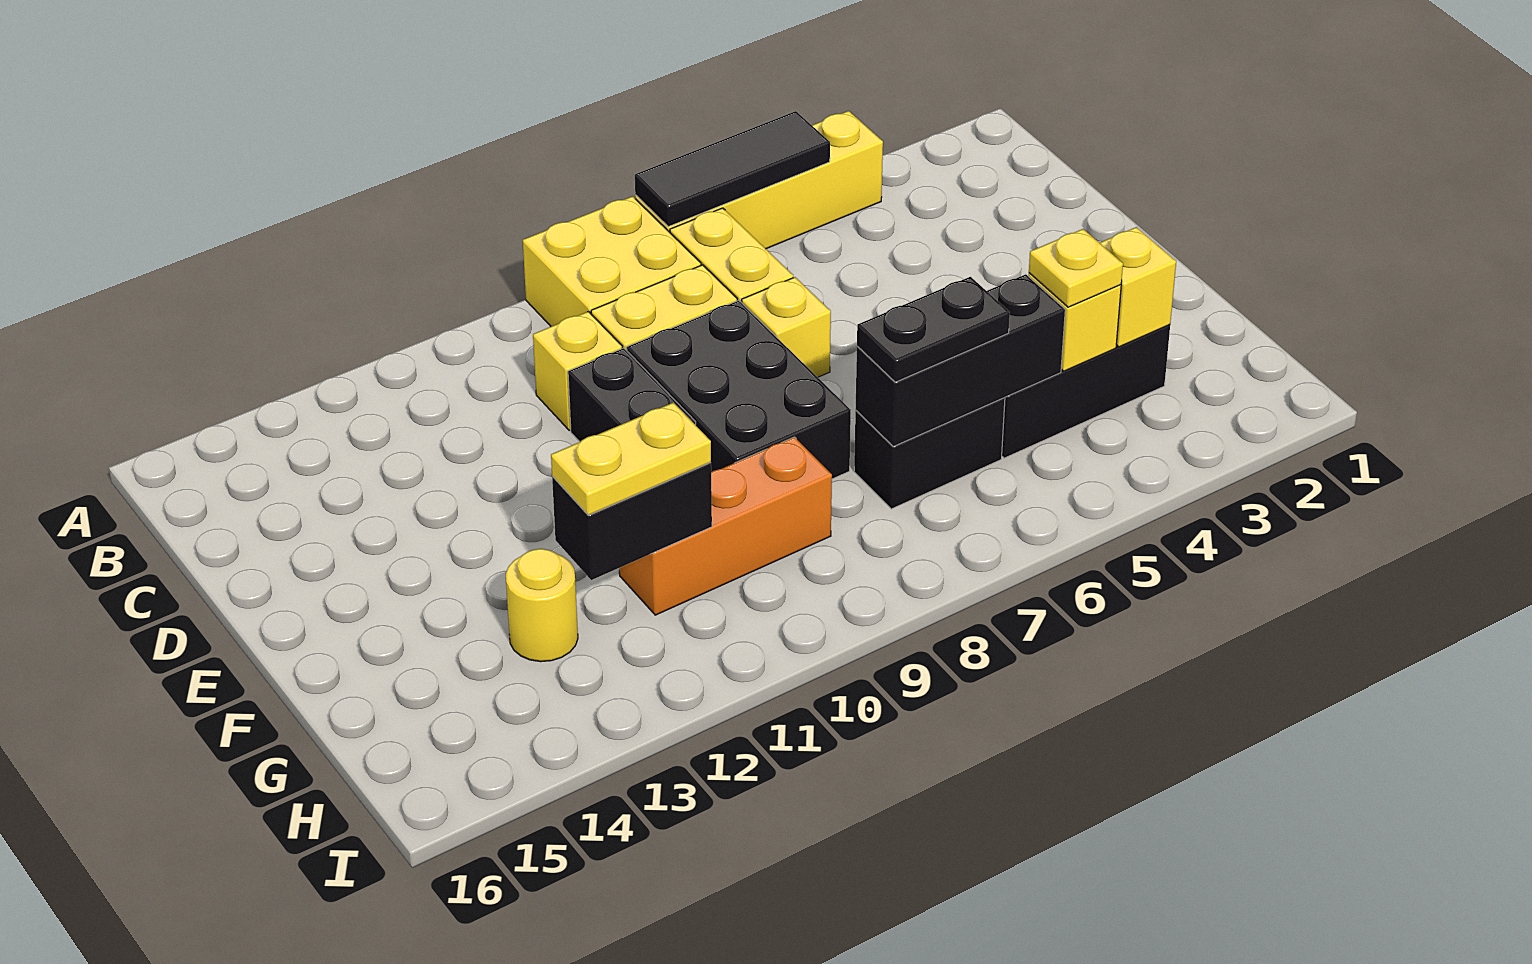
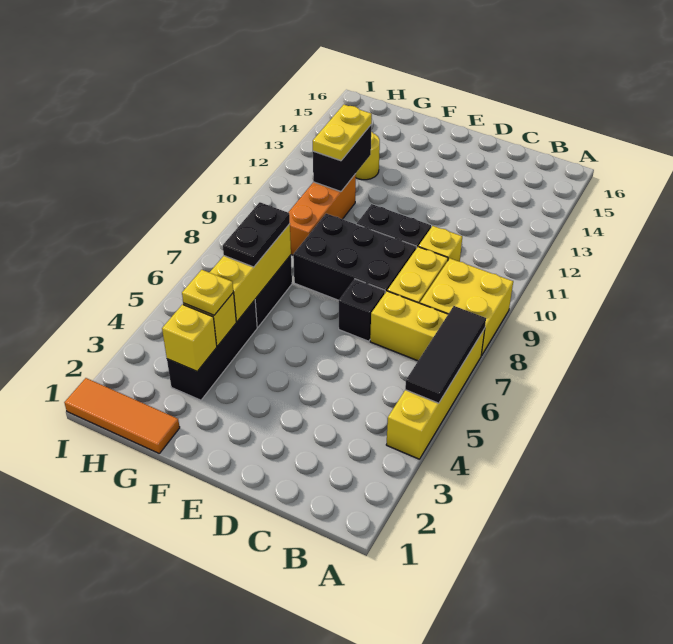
yellow 1x1 brick [742,277,831,377] -> black 1x1 brick [339,279,385,341]
none -> orange 1x3 tile [64,378,180,453]
black 1x3 brick [855,274,1065,446] -> yellow 1x3 brick [210,224,291,321]

